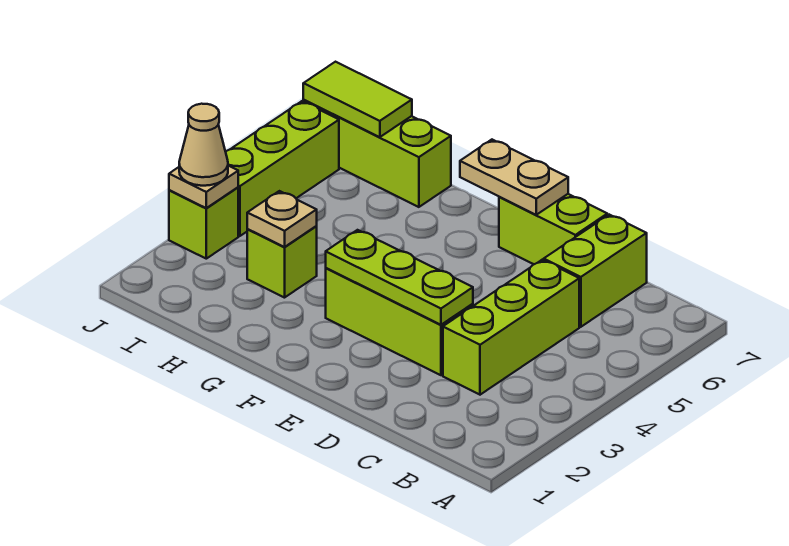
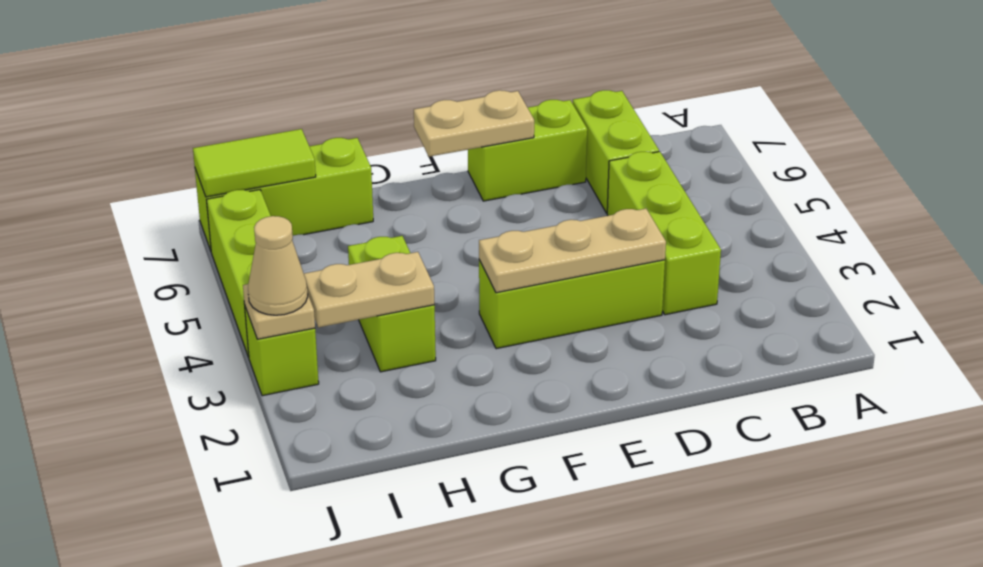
lime 1x3 plate [326,230,473,325] -> tan 1x3 plate [479,209,666,293]
lime 1x1 brick [247,226,317,298] -> lime 1x2 brick [348,236,436,372]
tan 1x1 plate [247,191,317,247] -> tan 1x2 plate [304,252,434,327]

